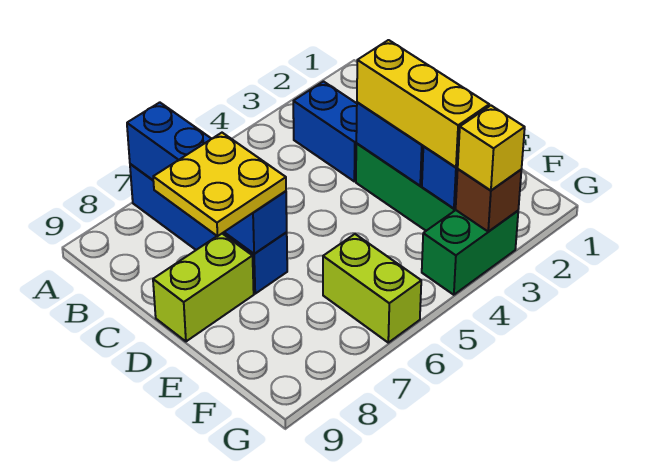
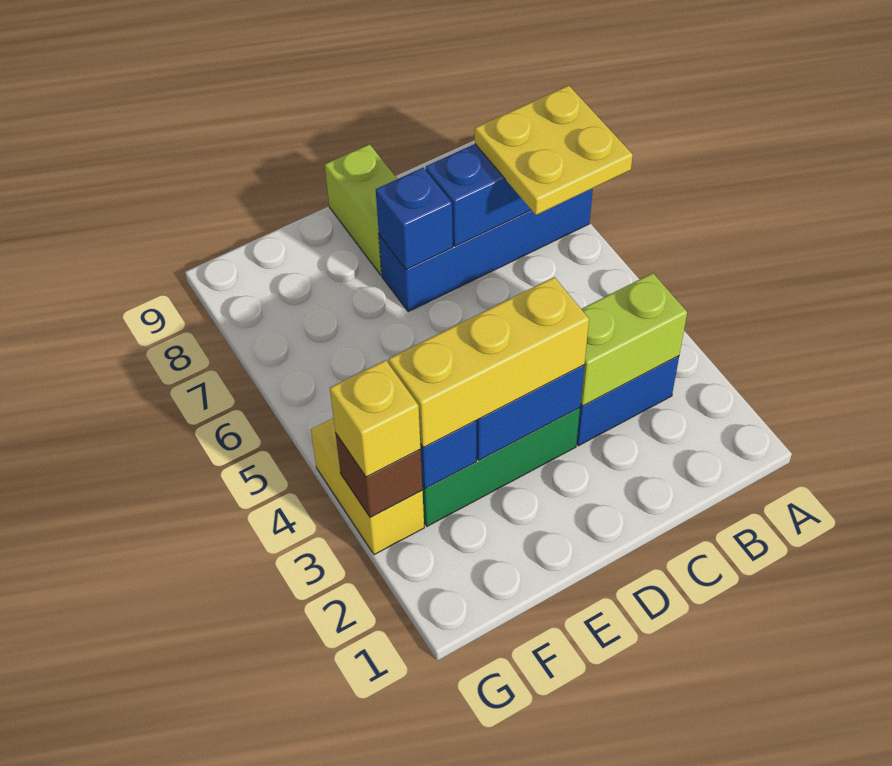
yellow 2x2 plate [153,133,286,236] -> yellow 2x2 plate moved to [475,85,633,215]
lime 1x2 brick [323,234,421,343] -> lime 1x2 brick moved to [581,273,687,406]
green 1x2 brick [422,210,518,295] -> yellow 1x2 brick [311,418,424,555]

